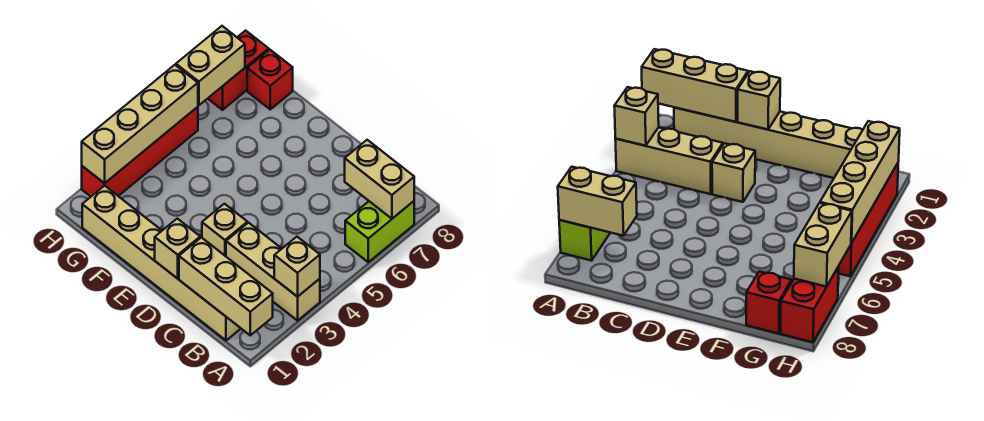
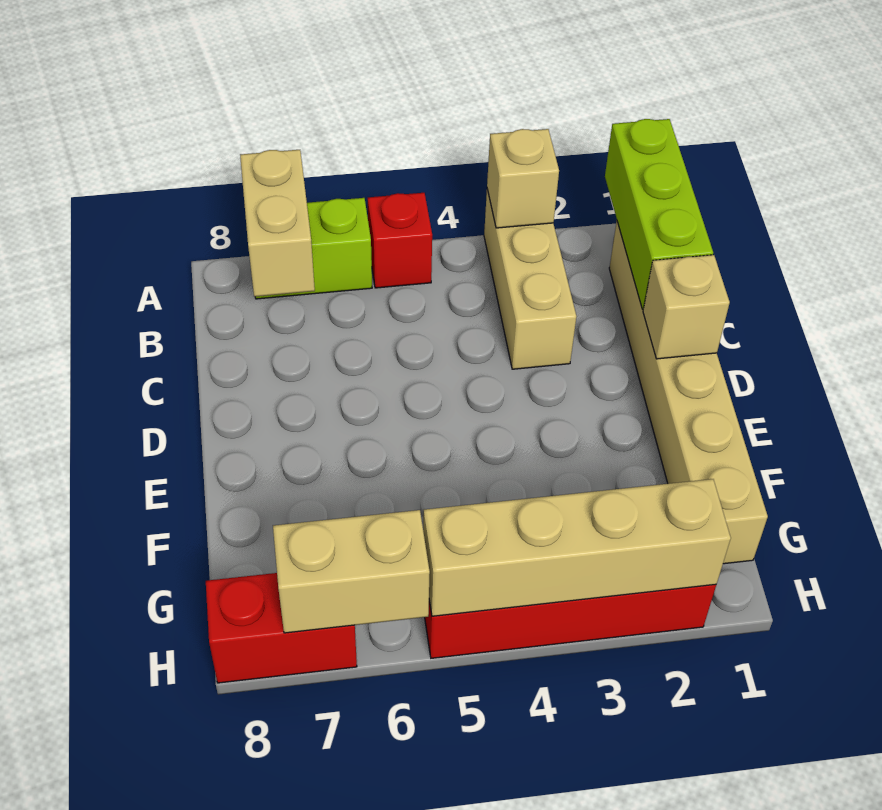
tan 1x3 brick [179,238,273,335] -> lime 1x3 brick [605,119,713,309]
tan 1x1 brick [202,204,247,256] -> none
red 1x1 brick [247,50,293,109] -> red 1x1 brick moved to [368,193,432,288]

